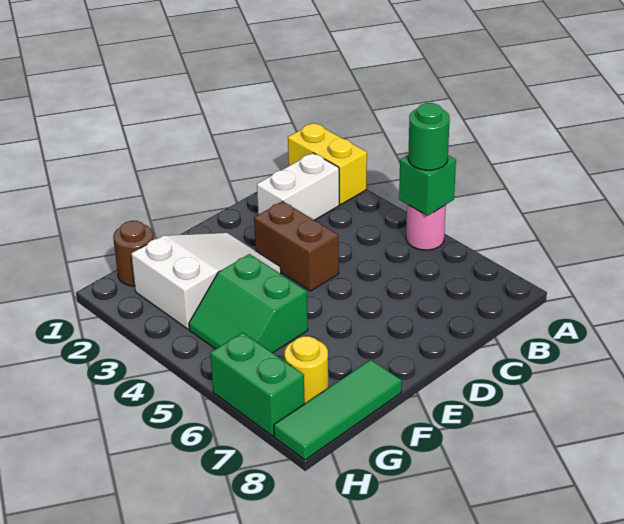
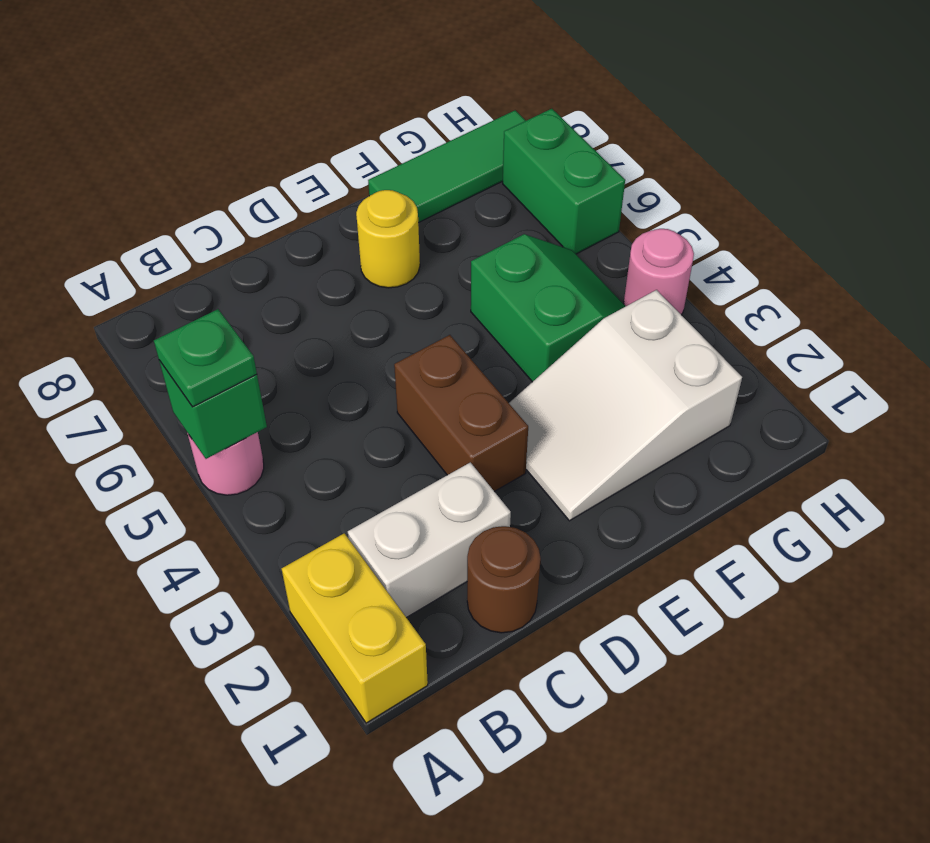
green 1x1 round brick [408,103,450,170] -> green 1x1 plate [154,309,257,407]
brown 1x1 round brick [113,221,154,286] -> brown 1x1 round brick moved to [467,526,541,633]
yellow 1x1 round brick [284,336,328,403] -> yellow 1x1 round brick moved to [356,190,420,288]
none -> pink 1x1 round brick [624,229,694,315]

